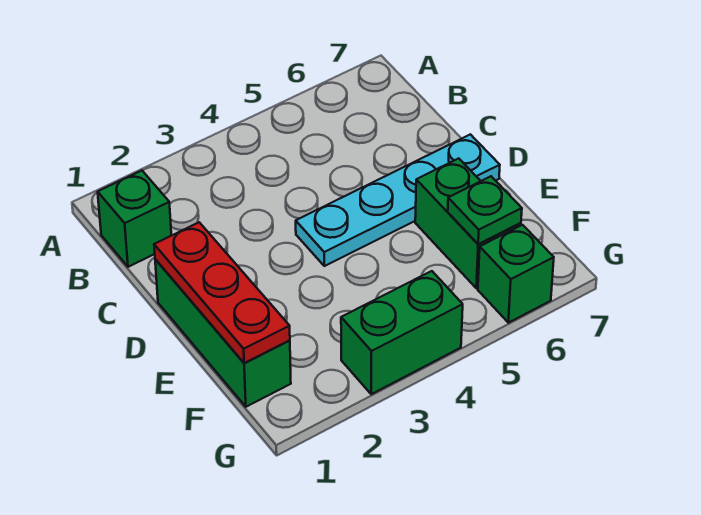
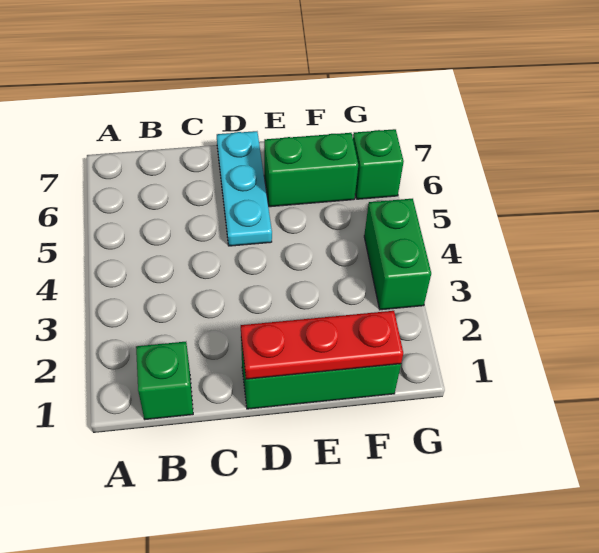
cyan 1x4 plate [296,134,500,266] -> cyan 1x3 plate [217,131,272,246]
green 1x1 plate [448,176,522,244] -> none

